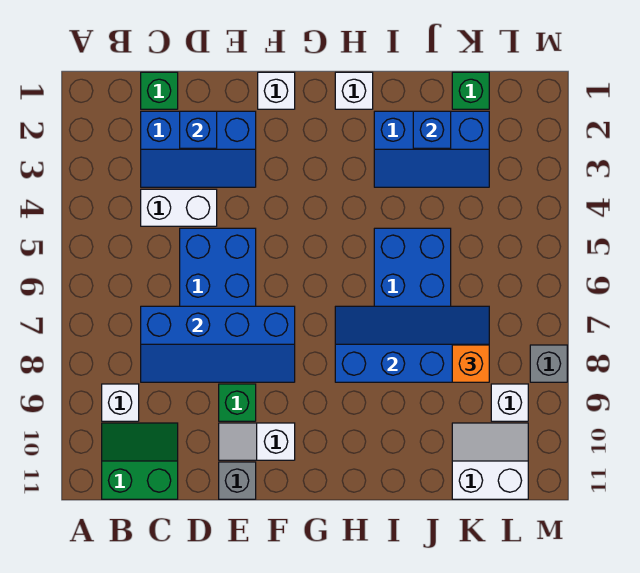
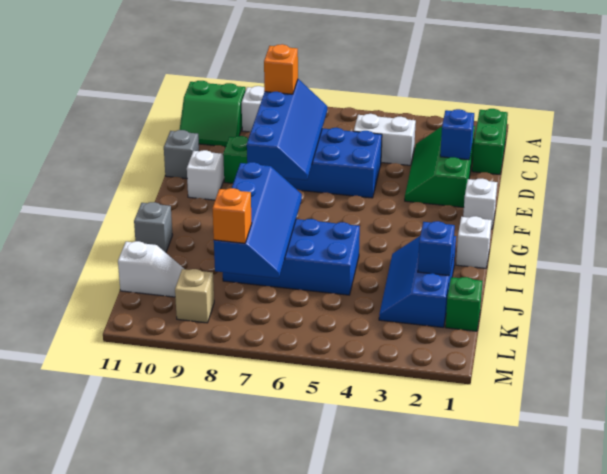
green 2x2 slope [102,423,178,499] -> green 2x2 slope turned to [180,81,246,147]
green 1x1 brick [141,72,178,109] -> green 1x2 brick [472,109,508,175]
blue 2x3 slope [141,111,256,187] -> green 2x3 slope [405,126,475,207]
white 1x2 brick [141,189,217,226] -> white 1x2 brick turned to [354,114,416,165]
blue 2x4 slope [141,306,295,382] -> blue 2x4 slope turned to [247,79,327,180]
none -> orange 1x1 brick [264,44,298,94]
white 2x2 slope [452,423,528,499] -> white 1x2 slope [118,241,184,297]
white 1x1 brick [491,384,528,421] -> tan 1x1 brick [175,269,214,323]
grey 1x1 brick [530,345,567,382] -> grey 1x1 brick moved to [134,202,172,252]

